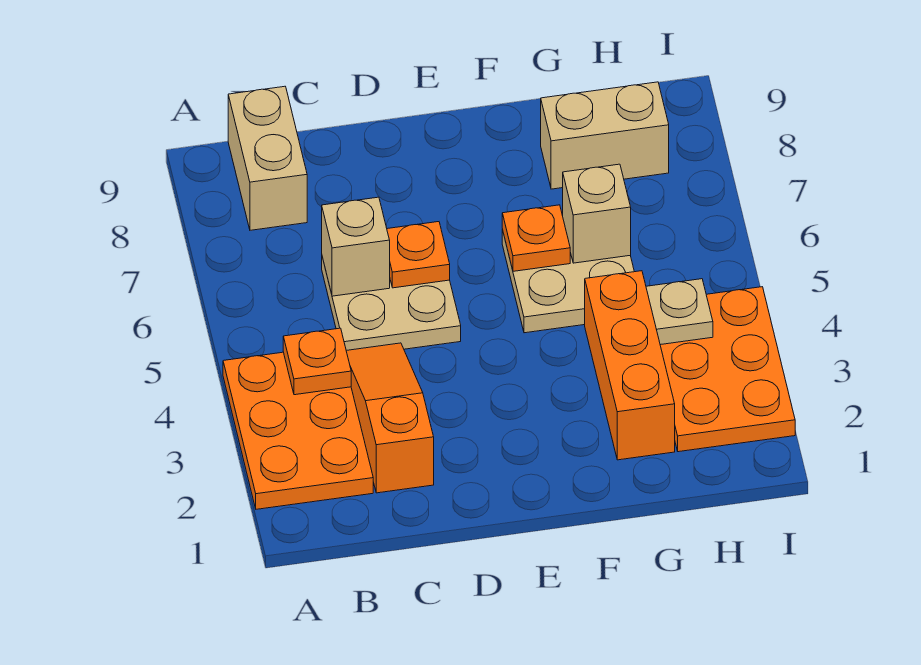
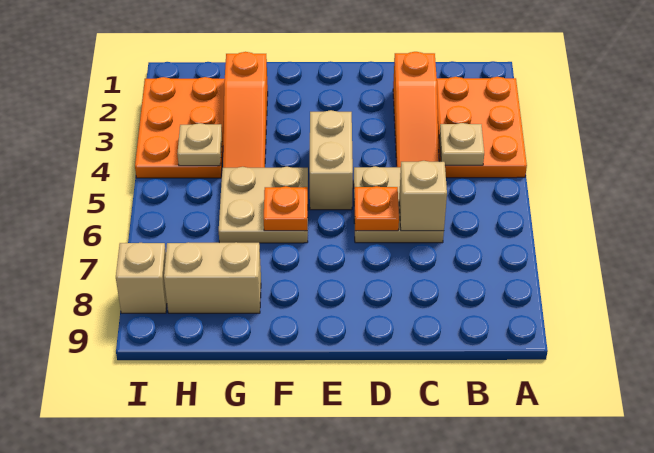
orange 1x1 plate [283,328,351,395] -> tan 1x1 plate [439,123,484,165]
tan 1x2 brick [228,86,307,230] -> tan 1x2 brick moved to [310,110,353,210]
orange 1x3 brick [585,271,675,460] -> orange 1x3 slope [223,52,268,168]
tan 1x1 brick [563,164,631,263] -> tan 1x1 brick moved to [116,243,167,313]

